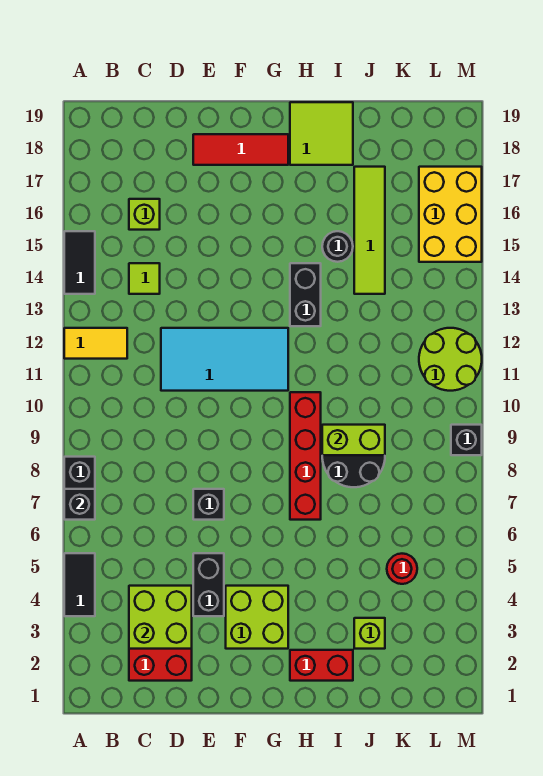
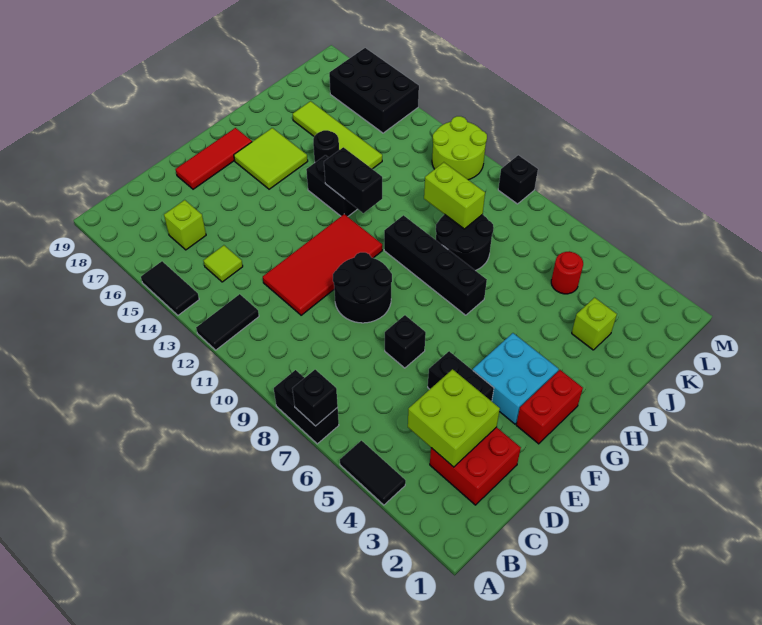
yellow 1x2 tile [64,328,127,359] -> black 1x2 tile [196,294,259,350]
cyan 2x4 tile [161,328,288,391] -> red 2x4 tile [263,214,382,315]
none -> black 2x2 round brick [333,252,392,323]
lime 2x2 brick [226,586,288,649] -> cyan 2x2 brick [473,333,559,424]
red 1x2 brick [290,650,353,681] -> red 1x2 brick moved to [516,370,583,444]
red 1x4 brick [290,392,321,520] -> black 1x4 brick [384,215,487,315]
none -> black 1x2 brick [324,147,382,213]
lime 2x2 tile [290,102,353,165] -> lime 2x2 tile moved to [234,128,308,189]
lime 1x2 brick [322,425,385,455] -> lime 1x2 brick turned to [424,162,485,229]
yellow 2x3 brick [419,167,482,262] -> black 2x3 brick [329,48,419,133]

